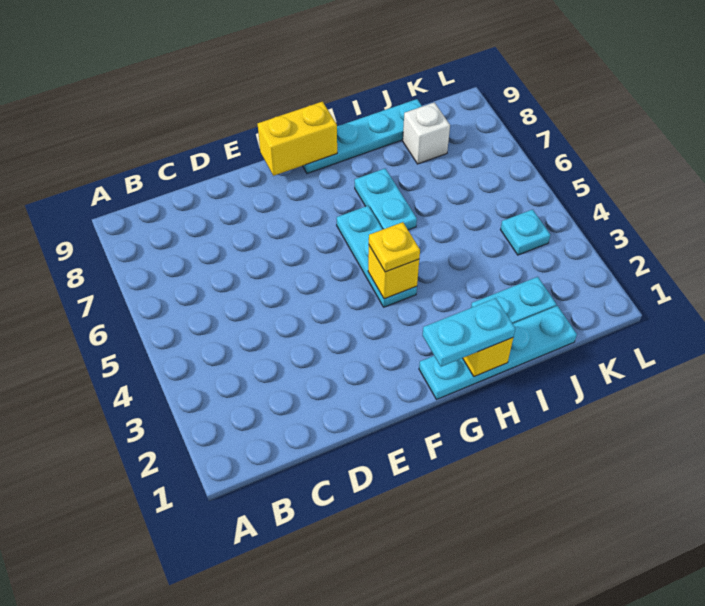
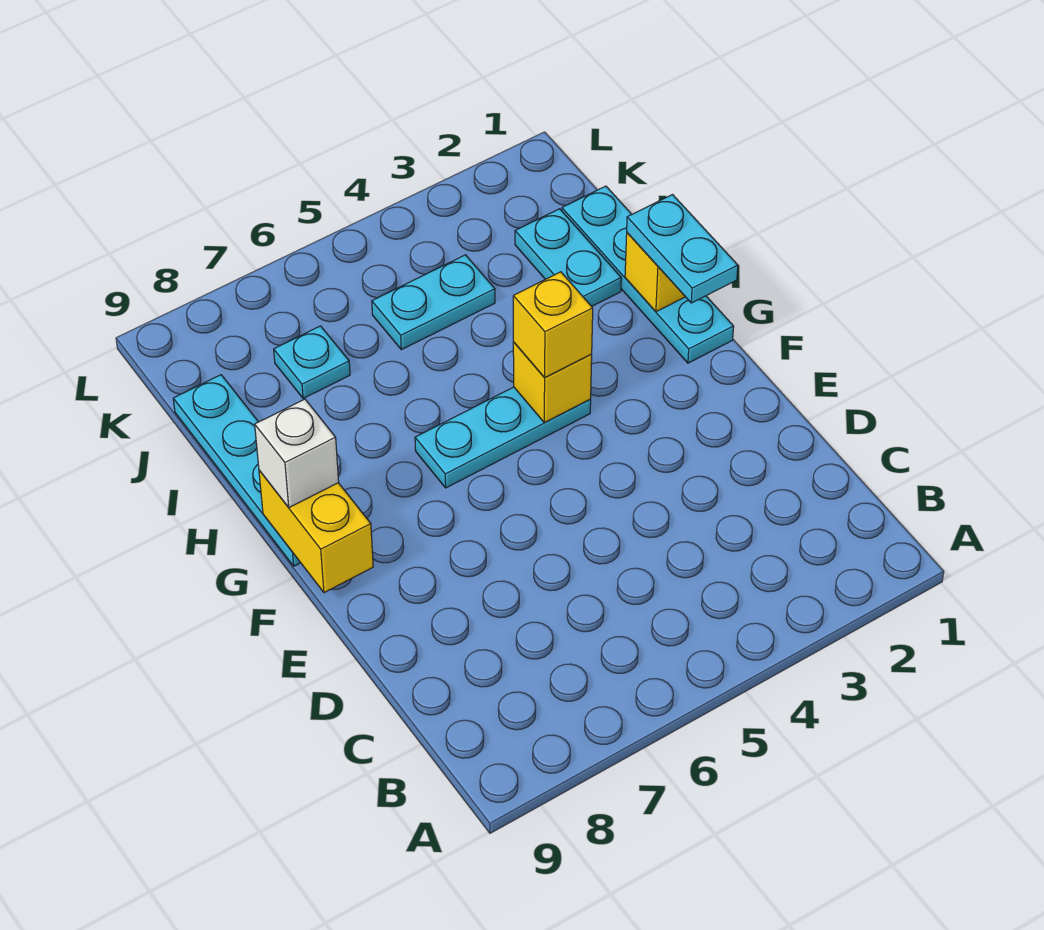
yellow 1x1 plate [369,222,420,272] -> yellow 1x1 brick [513,272,593,378]
cyan 1x2 plate [355,169,417,230] -> cyan 1x2 plate moved to [372,255,495,350]
white 1x1 brick [403,102,450,164] -> white 1x1 brick moved to [255,399,339,508]
cyan 1x1 plate [501,210,550,255] -> cyan 1x1 plate moved to [274,326,350,398]

